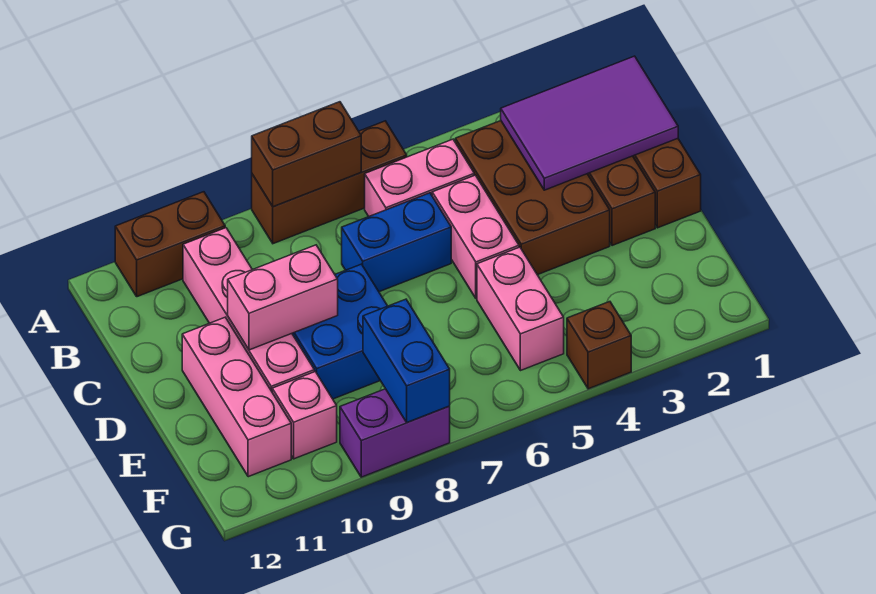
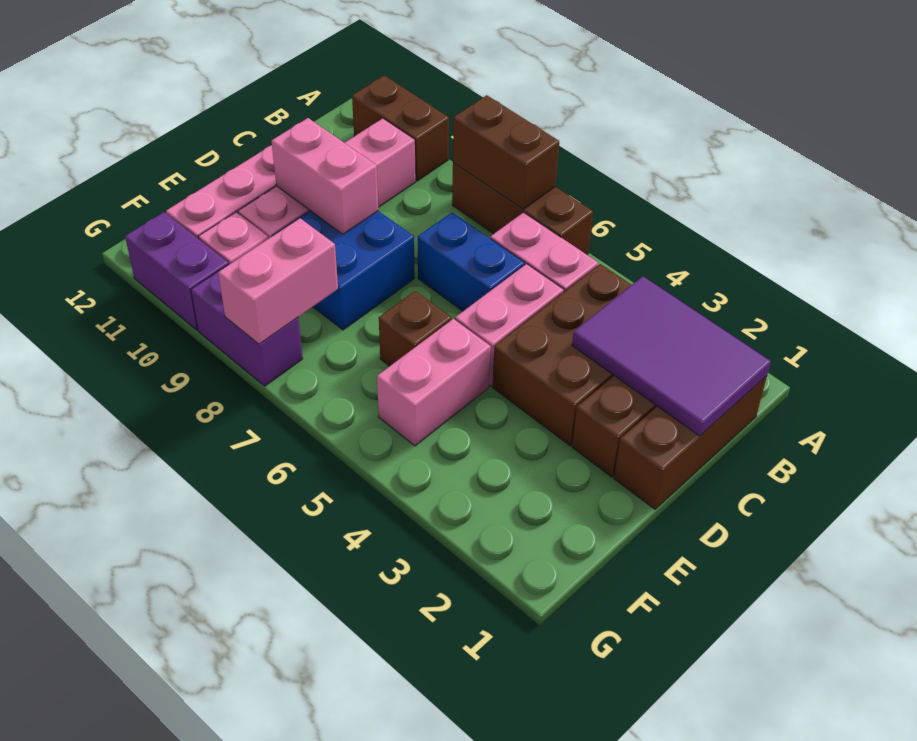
blue 1x2 brick [363,299,450,422] -> pink 1x2 brick [218,218,338,344]
brown 1x1 brick [567,302,631,389] -> brown 1x1 brick moved to [379,291,451,366]
none -> purple 1x2 brick [125,212,228,330]

